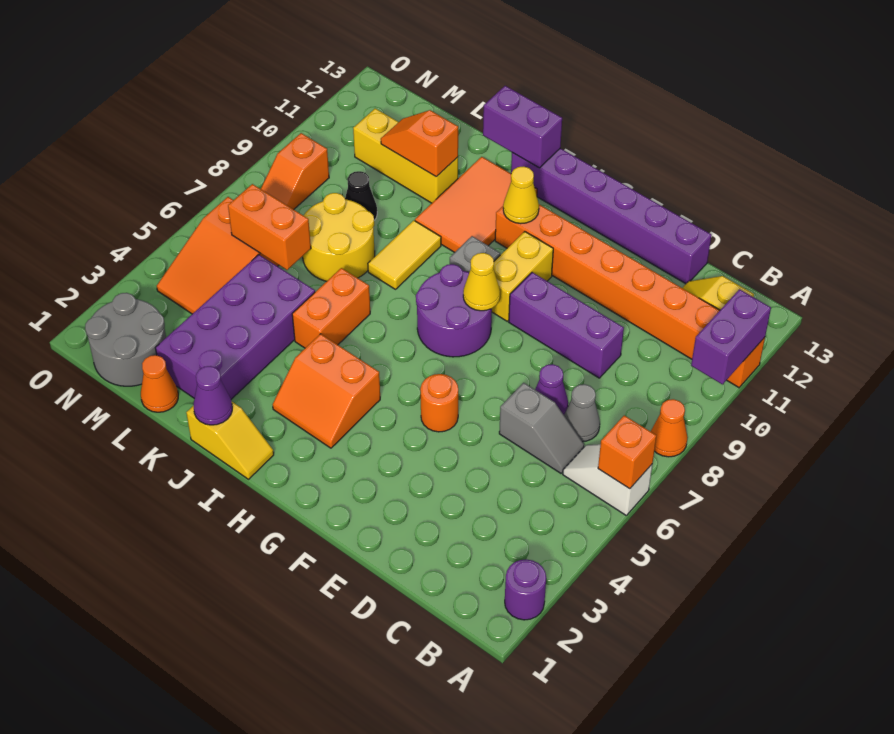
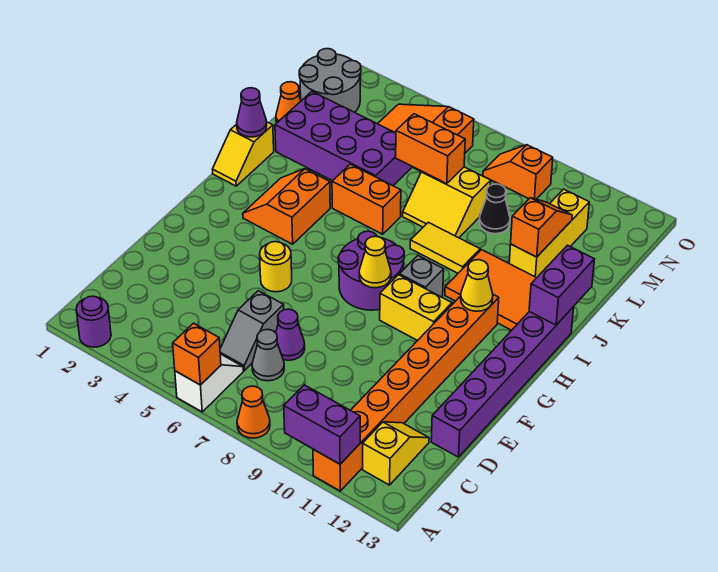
purple 1x3 brick [509,272,624,378] -> none
orange 1x1 round brick [420,374,458,432] -> yellow 1x1 round brick [260,242,292,292]
yellow 2x2 round brick [303,193,375,281] -> yellow 2x2 slope [403,167,491,238]
orange 1x2 brick [228,184,311,270] -> orange 1x2 brick turned to [396,114,465,184]

